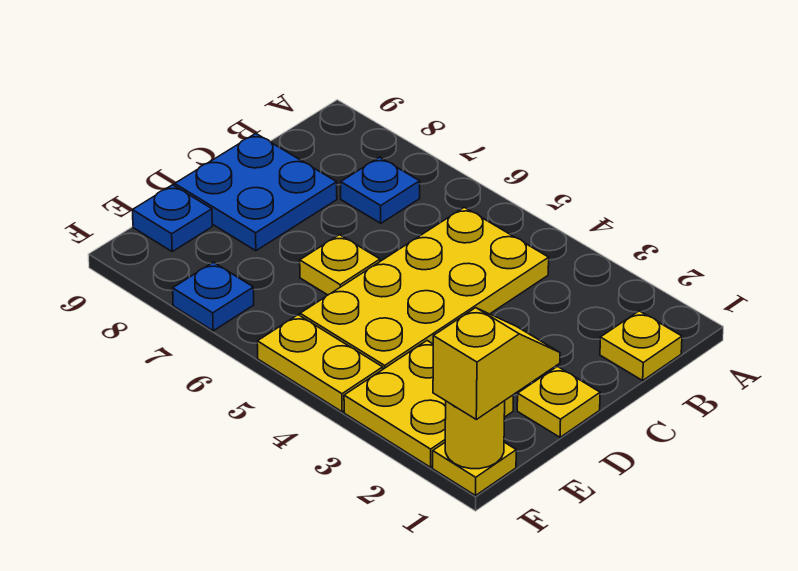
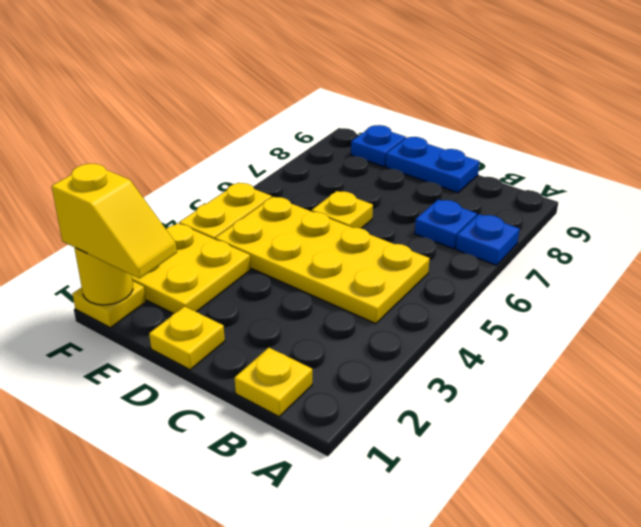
blue 2x2 plate [175,134,337,251] -> blue 1x2 plate [386,137,479,193]
blue 1x1 plate [173,262,254,331] -> blue 1x1 plate moved to [456,214,519,265]

